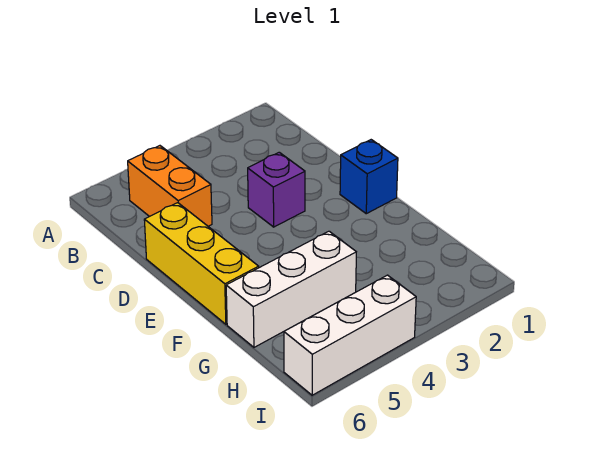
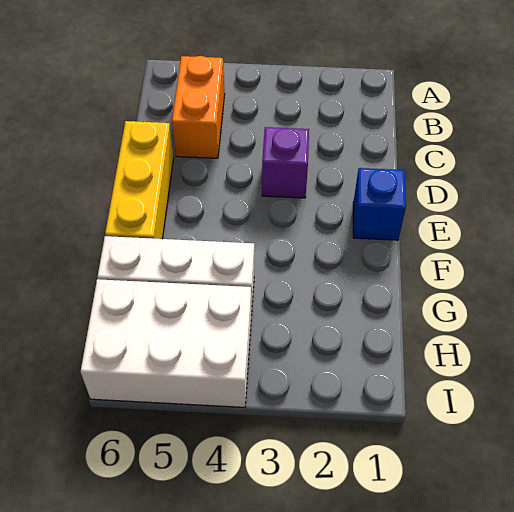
white 1x3 brick [284,275,416,395] -> white 2x3 brick [80,279,251,407]

